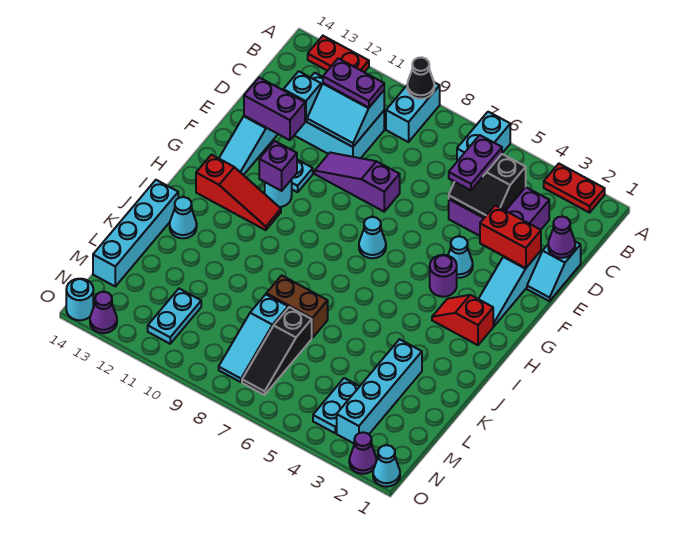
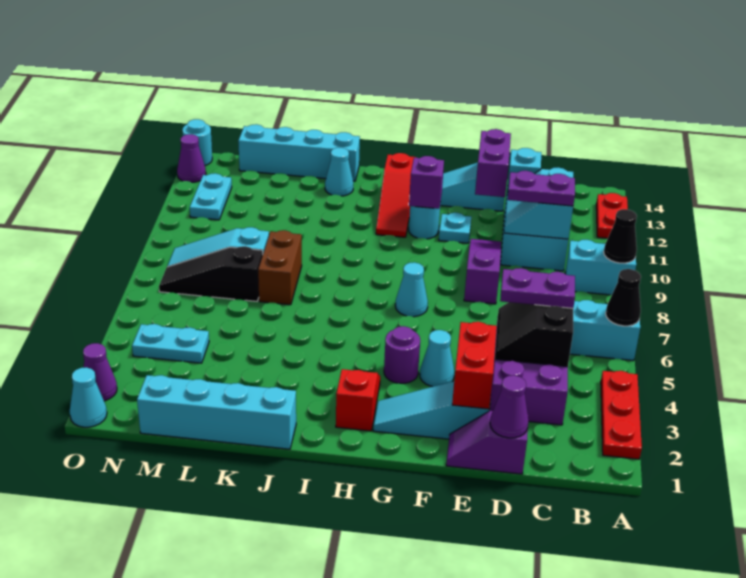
red 1x2 plate [544,164,605,213] -> red 1x3 plate [601,371,642,459]
none -> black 1x1 cone [606,269,641,326]
purple 1x2 plate [323,58,384,107] -> purple 1x2 plate turned to [508,171,575,206]
cyan 1x2 slope [527,242,581,301] -> purple 1x2 slope [446,411,528,474]
cyan 1x4 brick [337,339,422,444] -> cyan 1x4 brick moved to [137,375,296,449]
cyan 1x2 plate [148,289,201,344] -> cyan 1x2 plate turned to [190,173,232,220]

